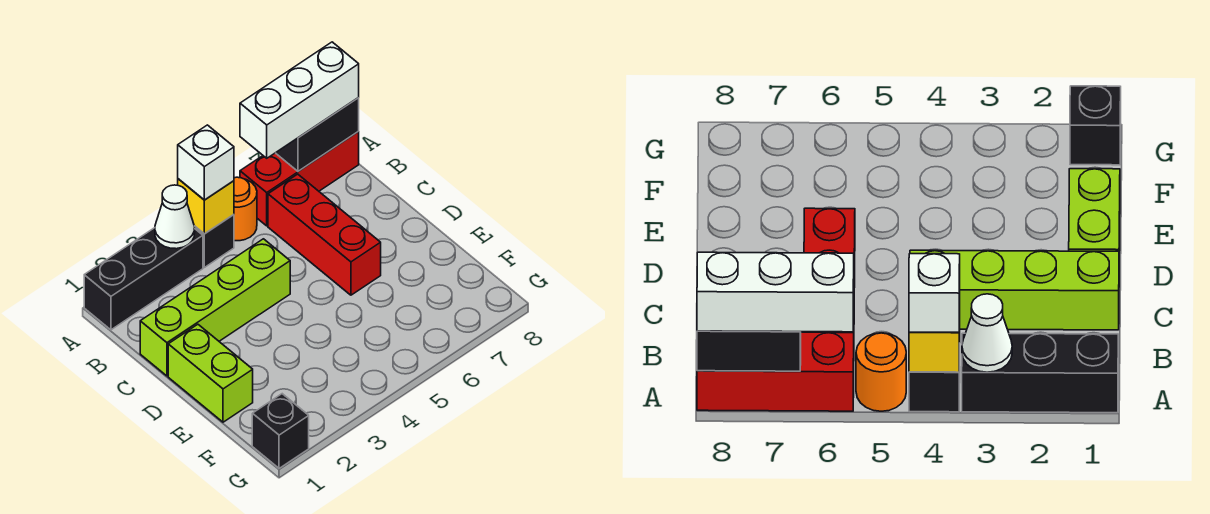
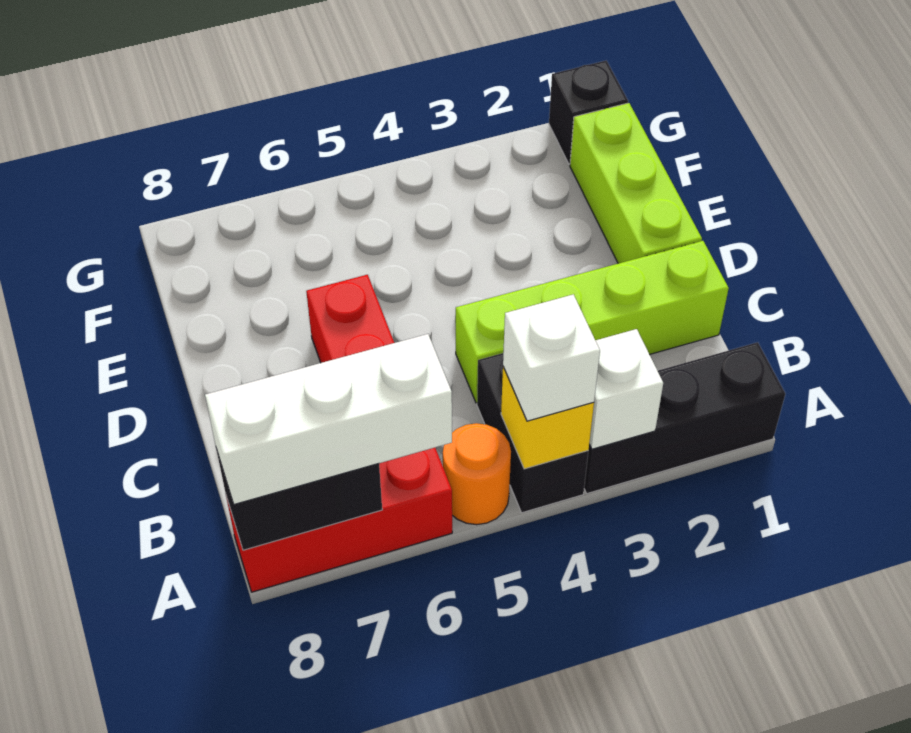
white 1x1 cone [155,185,195,249] -> white 1x1 brick [589,329,663,449]
black 1x1 brick [195,215,234,267] -> black 1x2 brick [477,353,588,513]
lime 1x2 brick [168,324,253,422] -> lime 1x3 brick [570,103,702,263]

